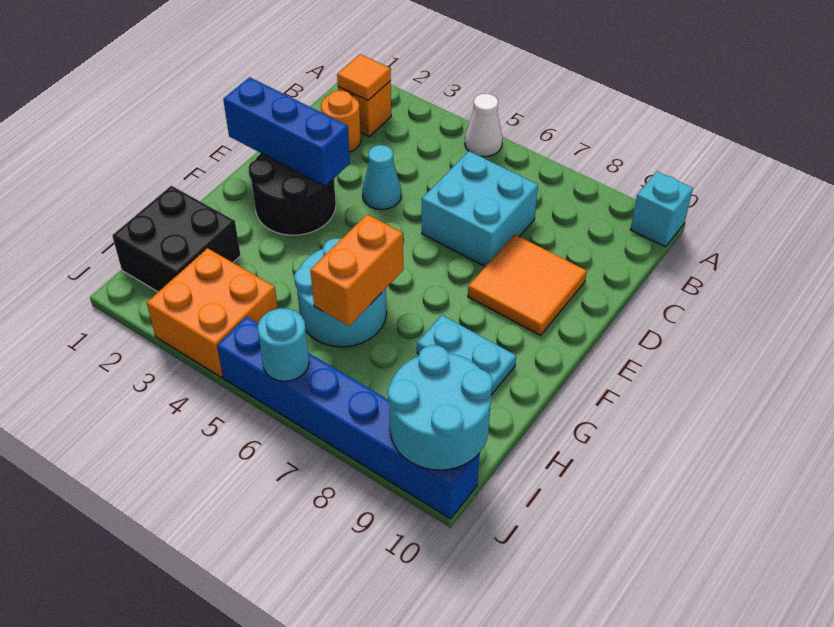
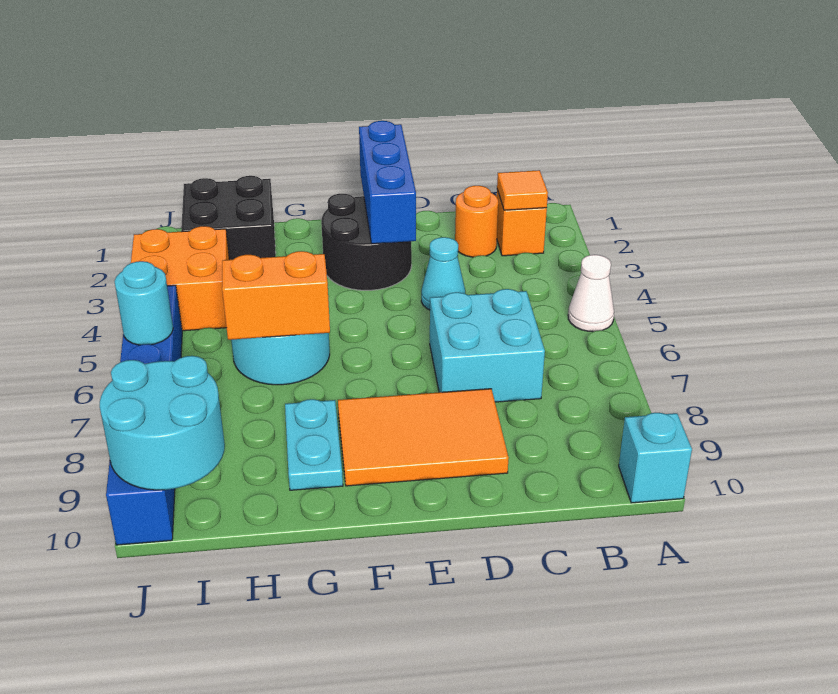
orange 2x2 tile [468,235,587,335] -> orange 2x3 tile [338,389,509,486]

